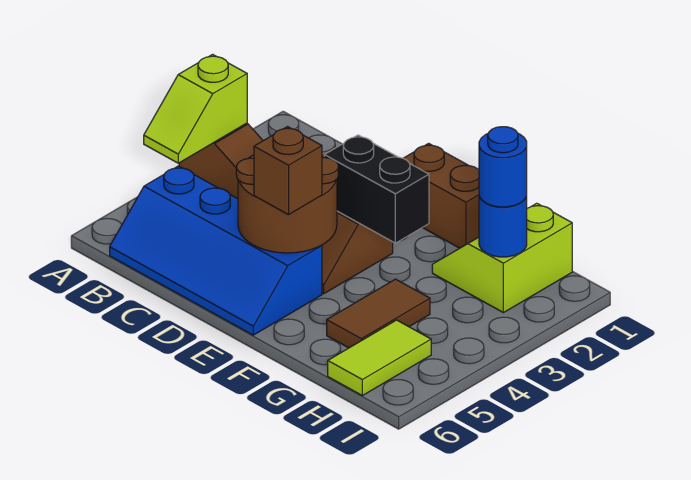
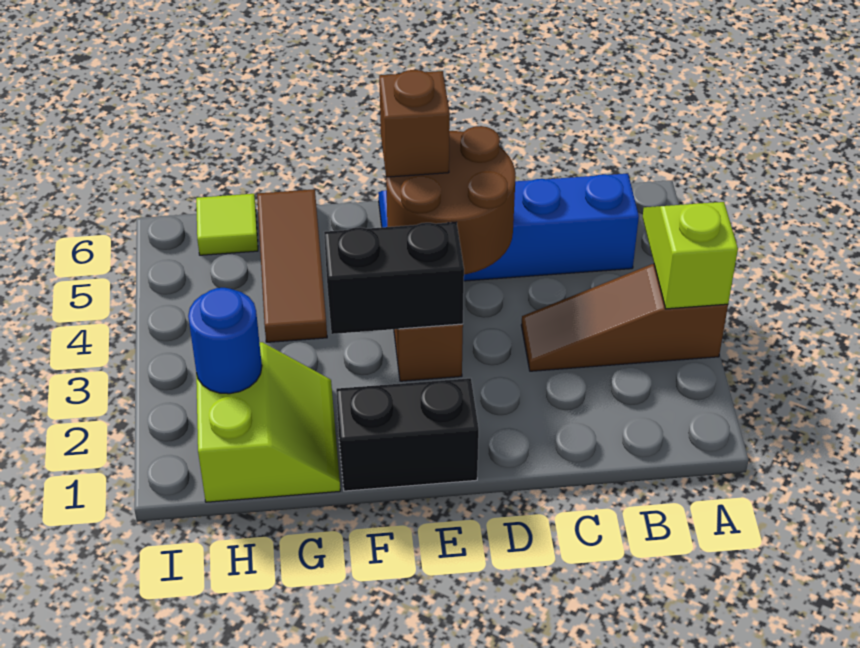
brown 1x2 brick [404,143,479,248] -> black 1x2 brick [336,378,479,491]
brown 1x2 tile [327,279,430,348] -> brown 1x3 tile [257,189,327,342]
blue 1x1 round brick [479,127,527,207] -> none
lime 1x2 tile [328,320,431,396] -> lime 1x1 tile [196,194,258,255]

